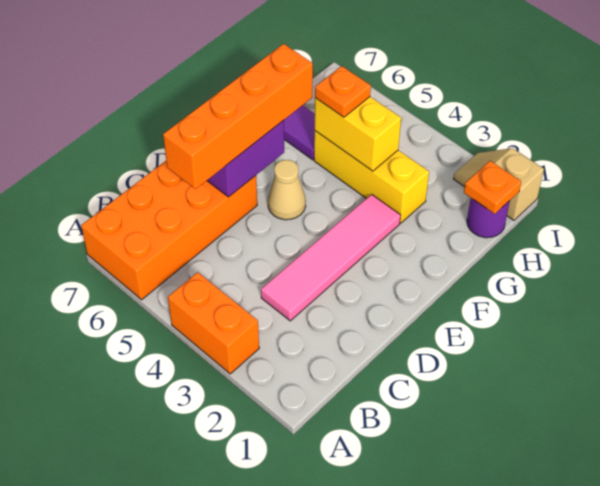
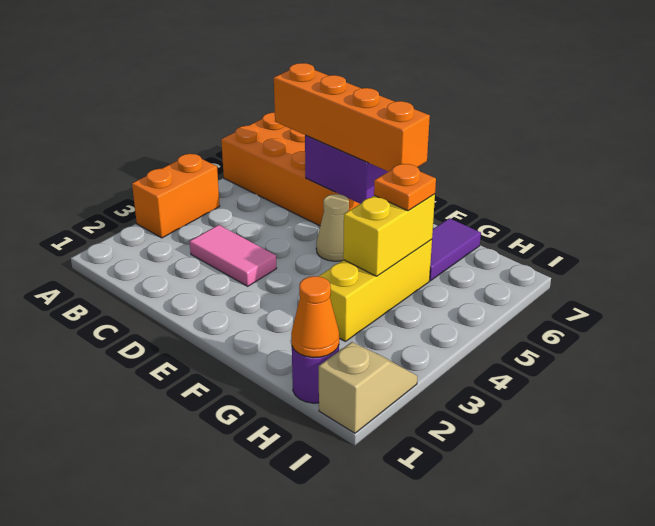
pink 1x4 tile [261,194,401,321] -> pink 1x2 tile [190,225,277,286]
orange 1x1 plate [464,161,521,214] -> orange 1x1 cone [291,276,339,358]

